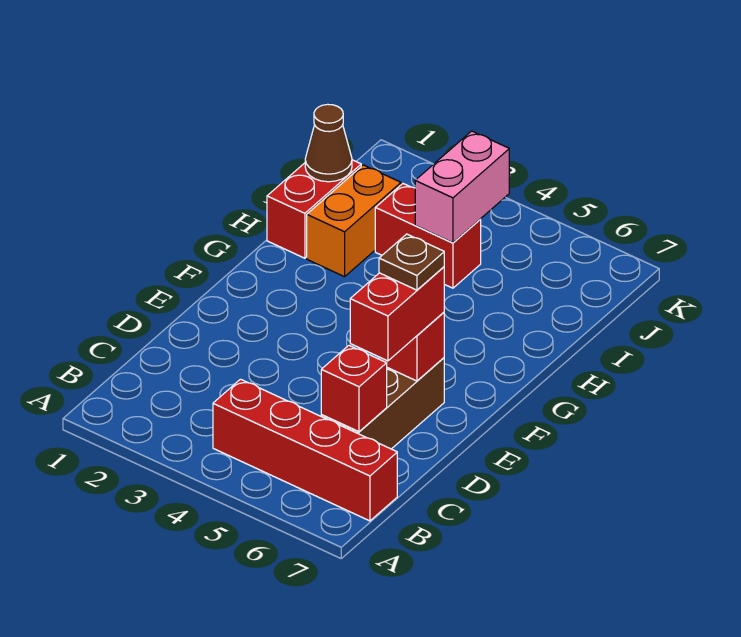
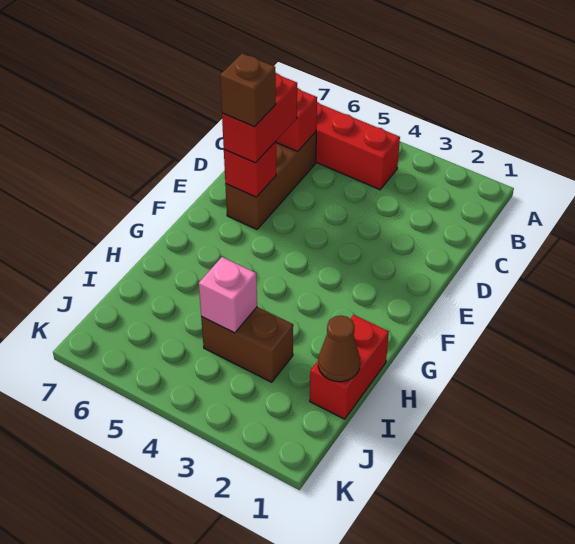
brown 1x1 plate [379,234,444,290] -> brown 1x1 brick [220,53,276,127]
orange 1x2 brick [307,165,401,277] -> none
red 1x2 brick [375,184,481,288] -> brown 1x2 brick [201,307,293,382]
pink 1x2 brick [415,131,509,243] -> pink 1x1 brick [199,257,257,333]

